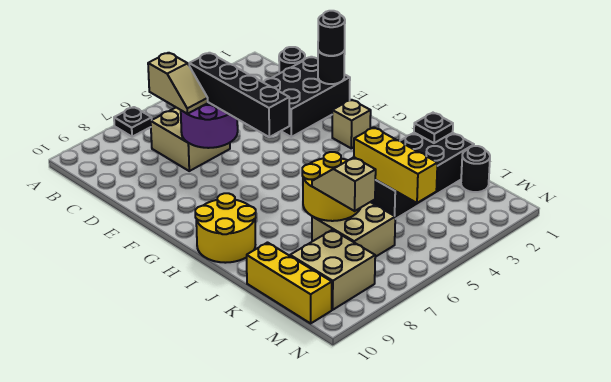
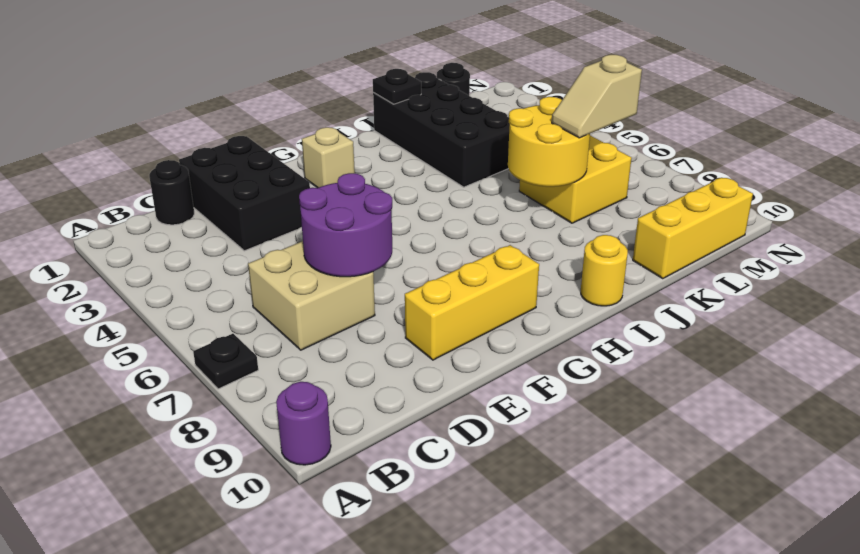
none -> purple 1x1 round brick [276,382,331,465]
tan 1x2 slope [148,53,208,114] -> none
black 1x4 brick [189,53,289,137] -> none
black 1x1 round brick [318,50,345,84] -> none
black 1x1 round brick [318,11,345,56] -> none
yellow 2x2 round brick [195,193,256,263] -> yellow 1x1 round brick [581,235,628,306]
yellow 1x3 brick [354,127,437,203] -> yellow 1x3 brick moved to [405,245,539,360]
tan 2x2 brick [312,202,395,257] -> yellow 2x2 brick [519,136,631,223]
tan 2x2 brick [290,230,375,310] -> none

